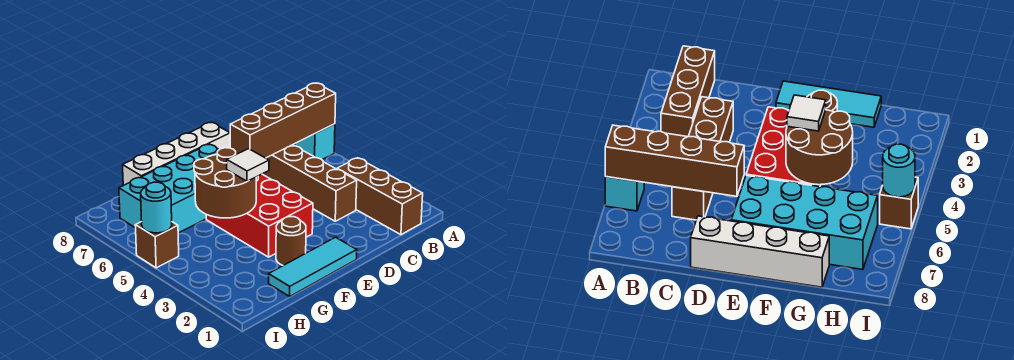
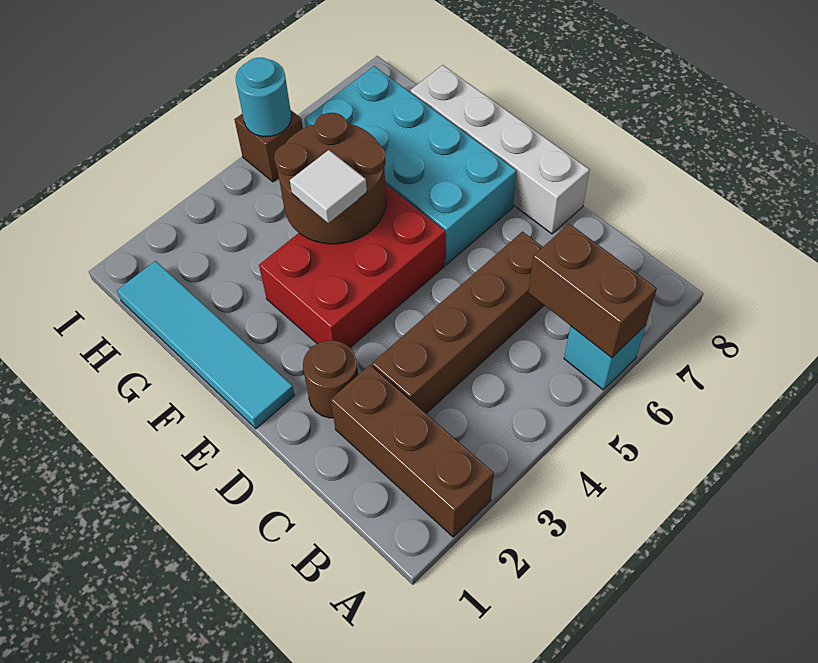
brown 1x4 brick [230,83,336,158] -> brown 1x2 brick [529,224,657,358]
brown 1x3 brick [337,158,423,235] -> brown 1x3 brick turned to [331,365,494,537]
cyan 1x3 tile [269,237,357,296] -> cyan 1x4 tile [117,261,294,429]
brown 1x1 round brick [276,217,306,265] -> brown 1x1 round brick moved to [303,341,358,418]

